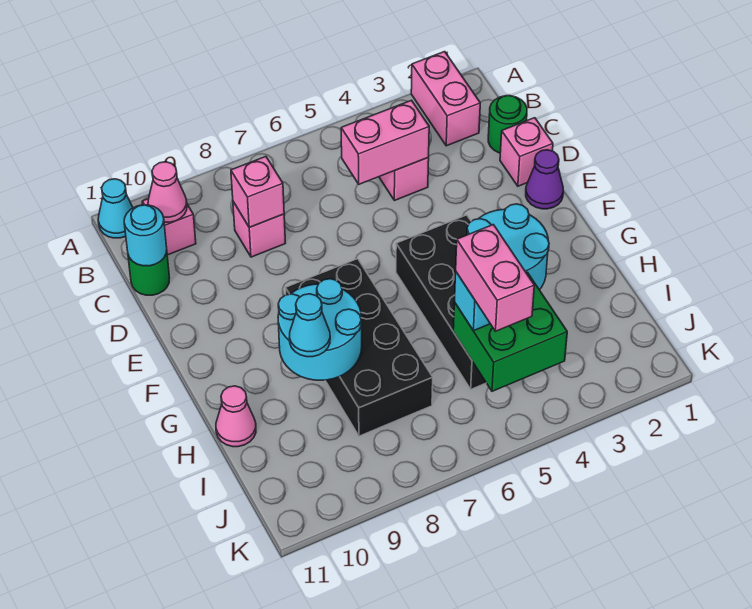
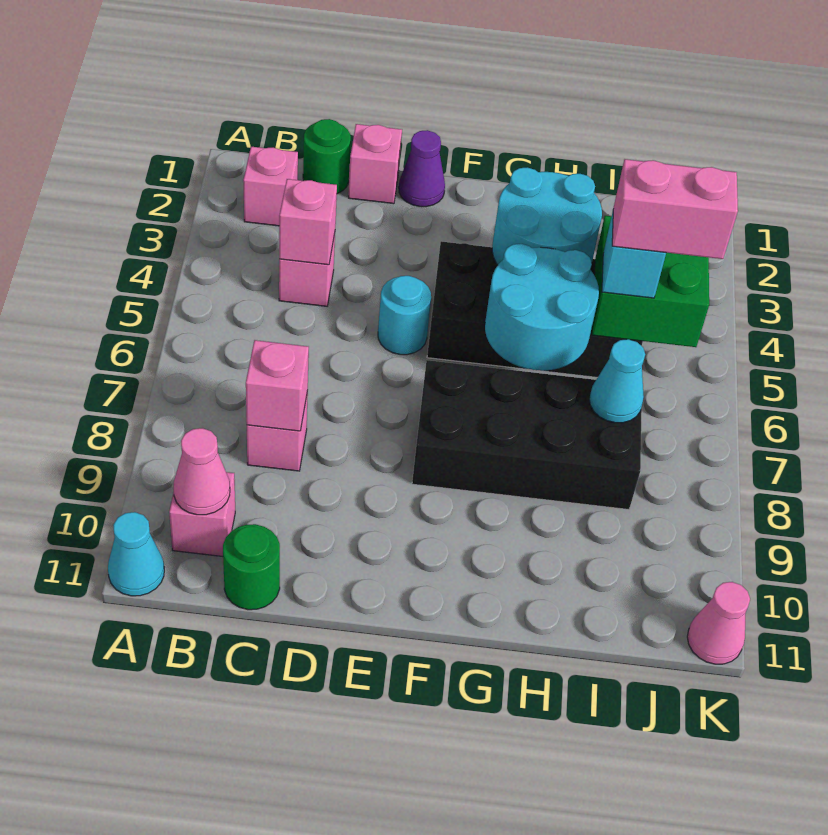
pink 1x2 brick [411,52,480,146] -> pink 1x1 brick [243,147,298,226]
pink 1x2 brick [341,100,429,184] -> pink 1x1 brick [279,179,337,265]
cyan 1x1 round brick [124,205,167,266] -> cyan 1x1 round brick moved to [378,276,431,355]
cyan 2x2 round brick [278,279,362,380] -> cyan 2x2 round brick moved to [485,244,599,371]
cyan 1x1 cone [289,294,330,357] -> cyan 1x1 cone moved to [589,339,645,423]
pink 1x1 cone [216,386,256,447] -> pink 1x1 cone moved to [687,582,750,664]

